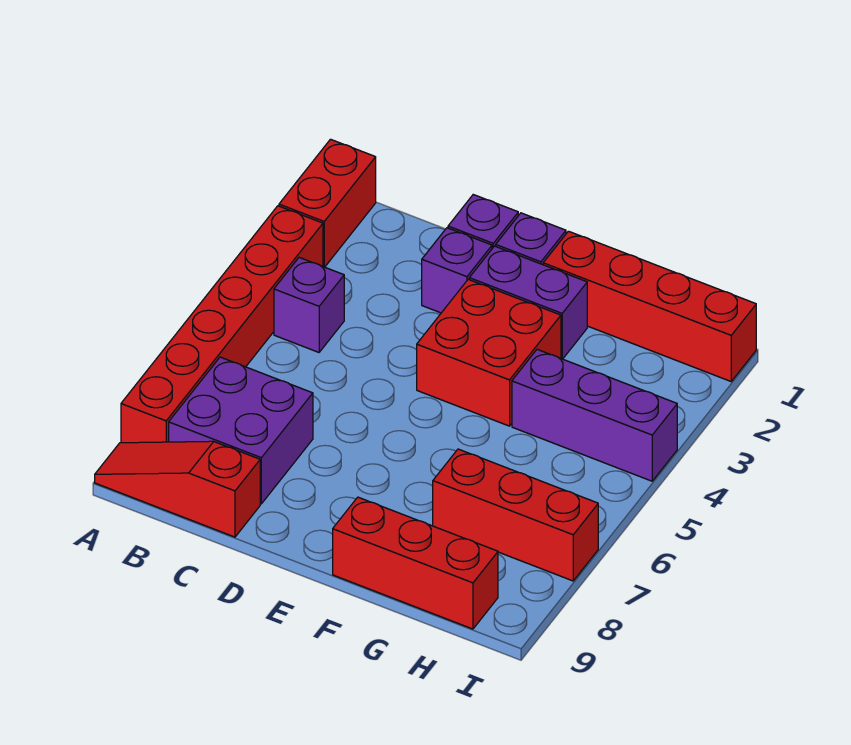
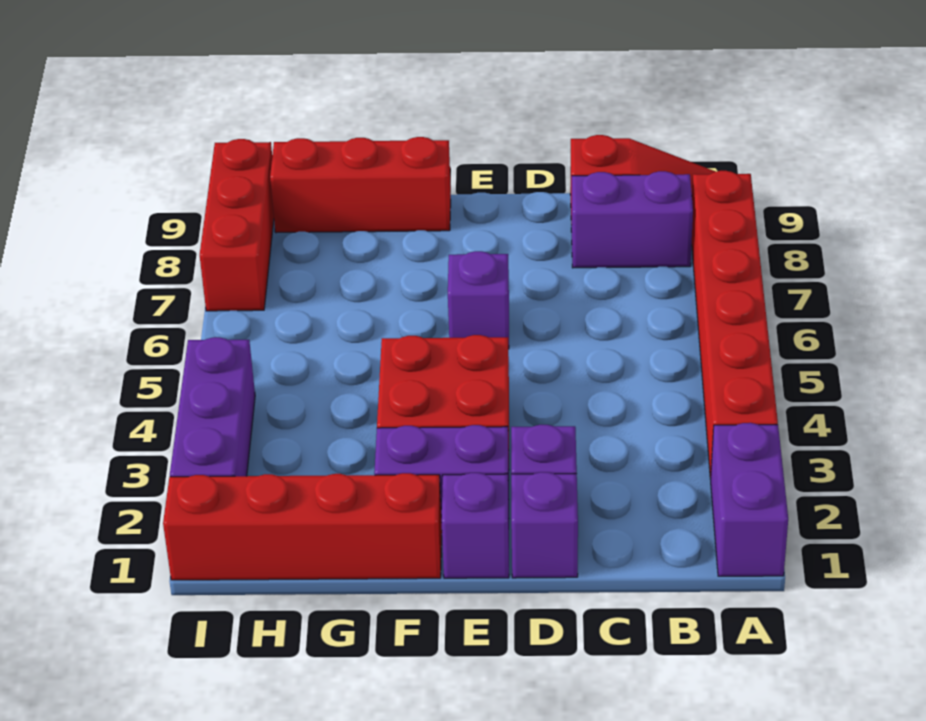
red 1x2 brick [279,139,376,267] -> purple 1x2 brick [711,423,788,576]
purple 1x1 brick [274,258,344,352] -> purple 1x1 brick moved to [448,251,509,349]
purple 2x2 brick [169,357,313,504] -> purple 1x2 brick [571,171,693,268]
purple 1x3 brick [512,349,677,481] -> purple 1x3 brick turned to [170,337,255,477]
red 1x3 brick [433,449,598,581] -> red 1x3 brick turned to [200,139,274,311]

